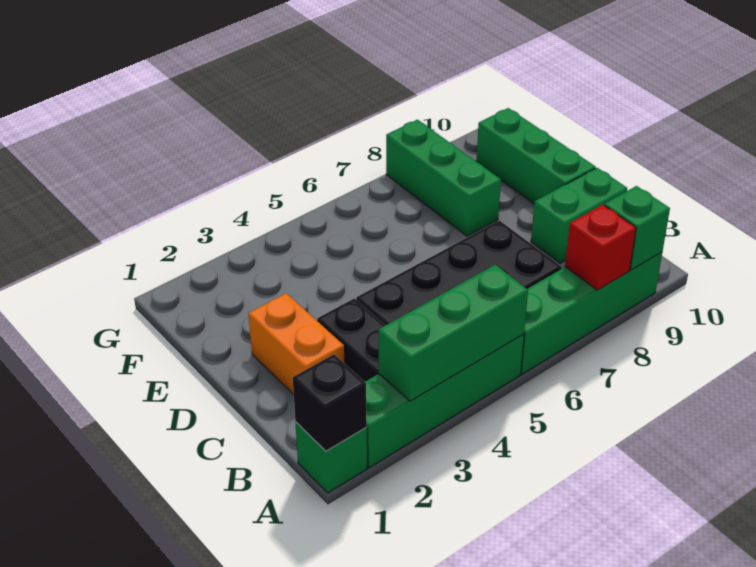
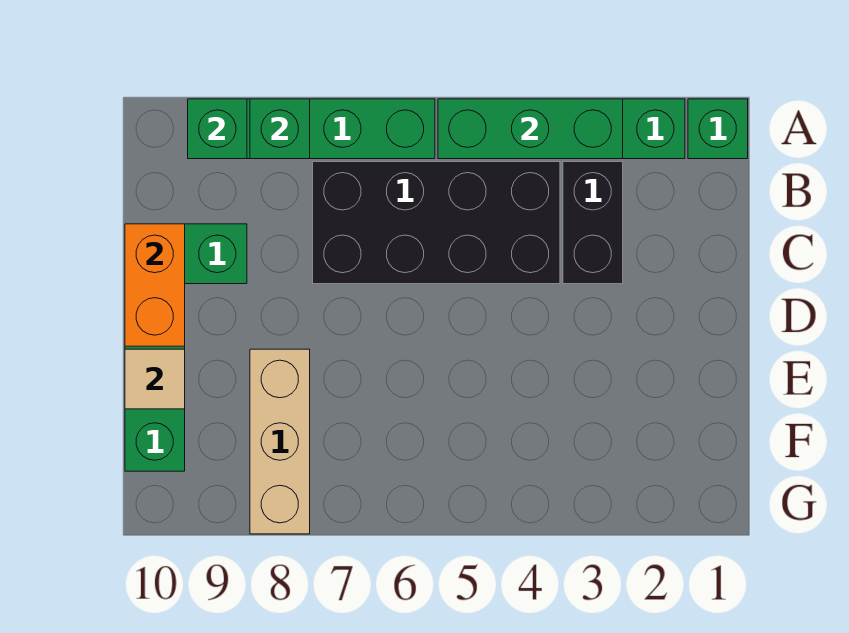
black 1x1 brick [293,354,367,451] -> none
red 1x1 brick [565,205,636,290] -> green 1x1 brick [250,99,310,159]
orange 1x2 brick [248,293,344,395] -> orange 1x2 brick moved to [125,224,185,346]
green 1x3 brick [386,120,501,236] -> tan 1x3 brick [250,349,310,534]
none -> tan 1x1 tile [125,349,185,409]

